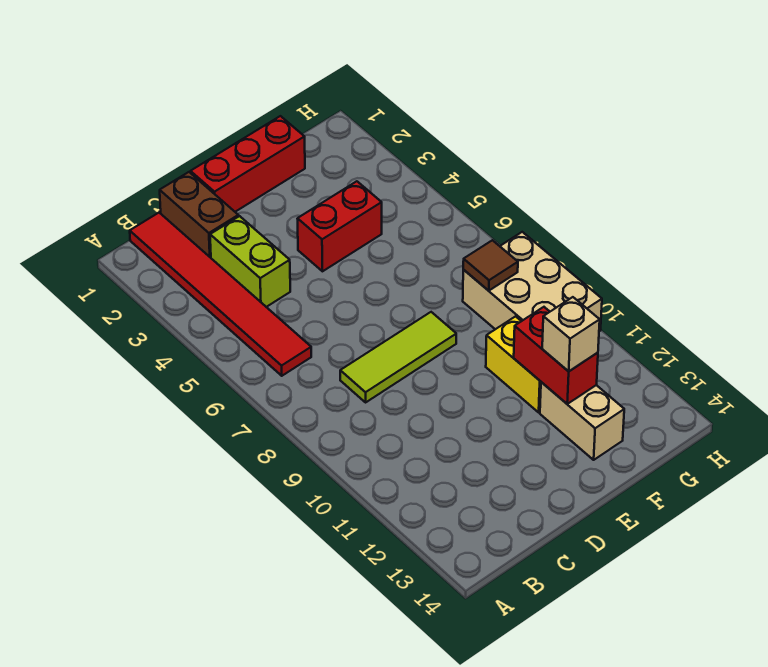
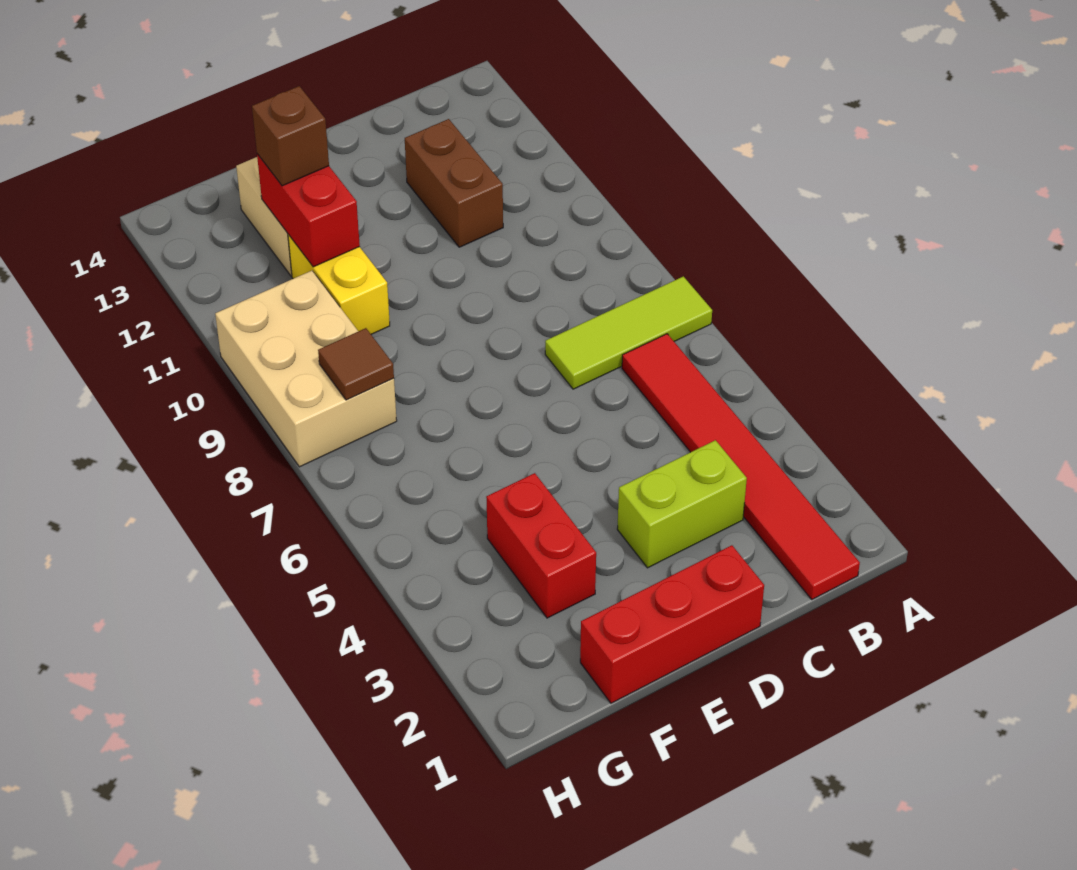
brown 1x2 brick [160,172,238,258] -> brown 1x2 brick moved to [405,119,503,247]
lime 1x2 brick [210,216,290,307] -> lime 1x2 brick turned to [617,440,747,568]
lime 1x3 tile [340,312,456,402] -> lime 1x3 tile moved to [545,276,712,389]
red 1x2 brick [297,181,382,271] -> red 1x2 brick turned to [486,473,596,618]
tan 1x1 brick [542,297,600,371] -> brown 1x1 brick [252,86,329,186]

